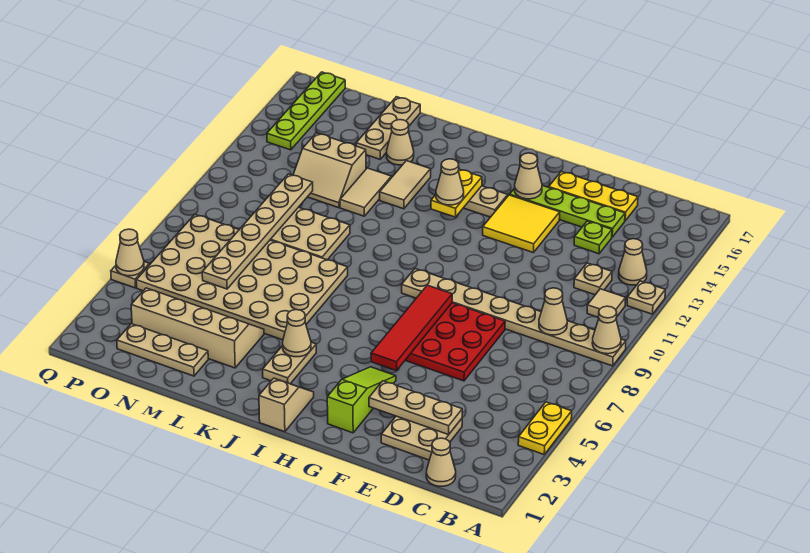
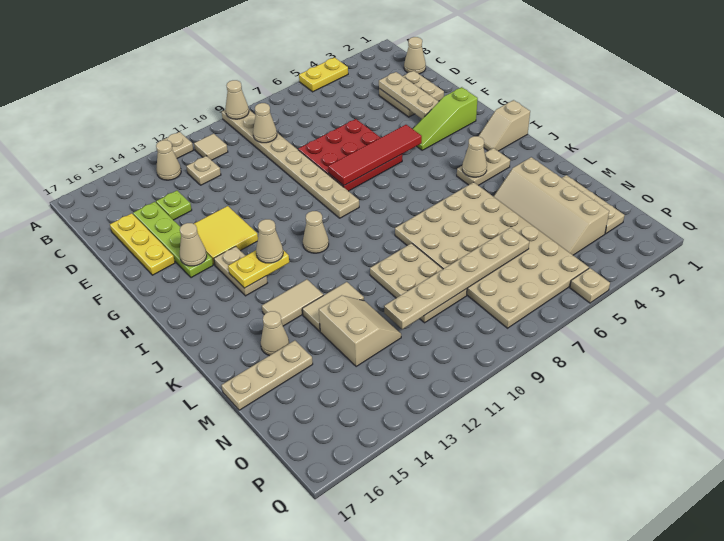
lime 1x4 plate [267,72,345,150] -> none
tan 1x1 cone [116,229,144,276] -> tan 1x1 cone moved to [303,211,329,253]

